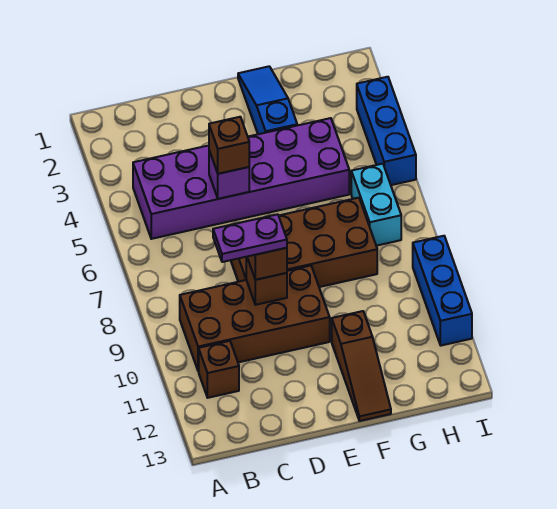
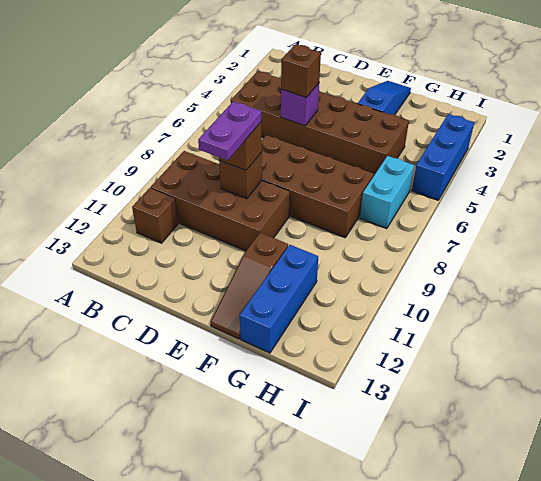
purple 2x6 brick [133,118,349,239] -> brown 2x6 brick [231,71,409,176]
purple 1x2 plate [213,214,287,262] -> purple 1x2 plate turned to [198,101,261,160]
blue 1x3 brick [413,236,472,346] -> blue 1x3 brick moved to [240,245,318,353]

